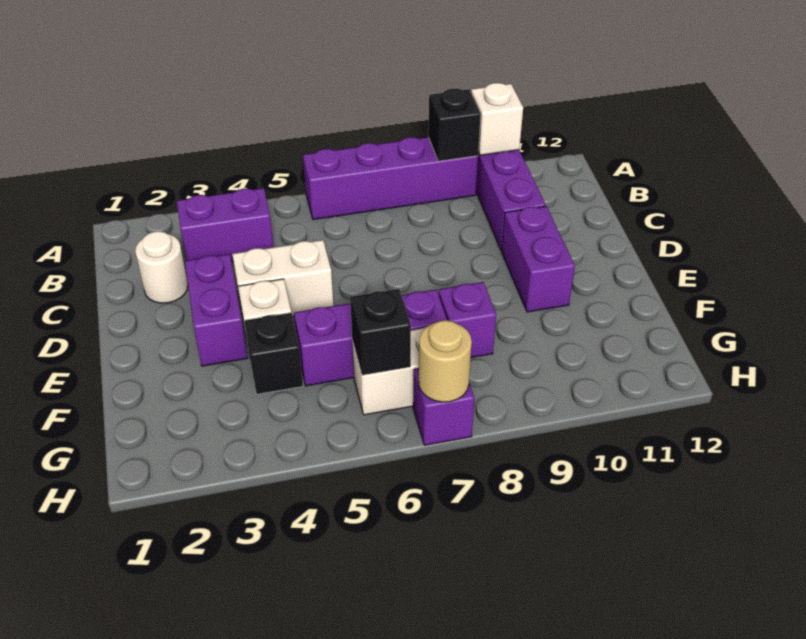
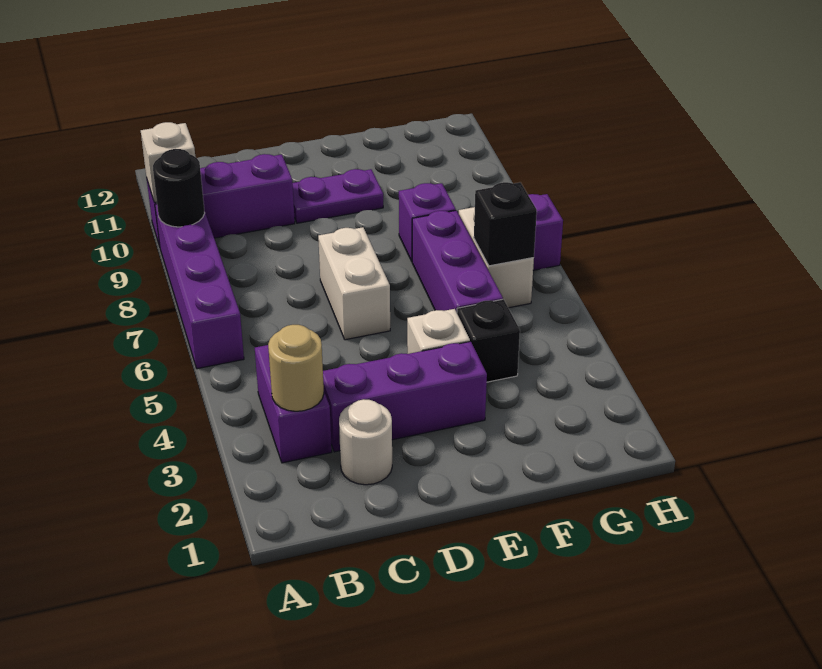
black 1x1 brick [428,89,481,161] -> black 1x1 round brick [153,149,205,227]
purple 1x2 brick [185,254,247,366] -> purple 1x3 brick [323,341,487,452]
white 1x2 brick [232,240,334,317] -> white 1x2 brick moved to [318,227,390,340]
purple 1x2 brick [502,206,575,312] -> purple 1x2 plate [292,169,383,223]
tan 1x1 round brick [419,320,472,402] -> tan 1x1 round brick moved to [268,325,324,411]

